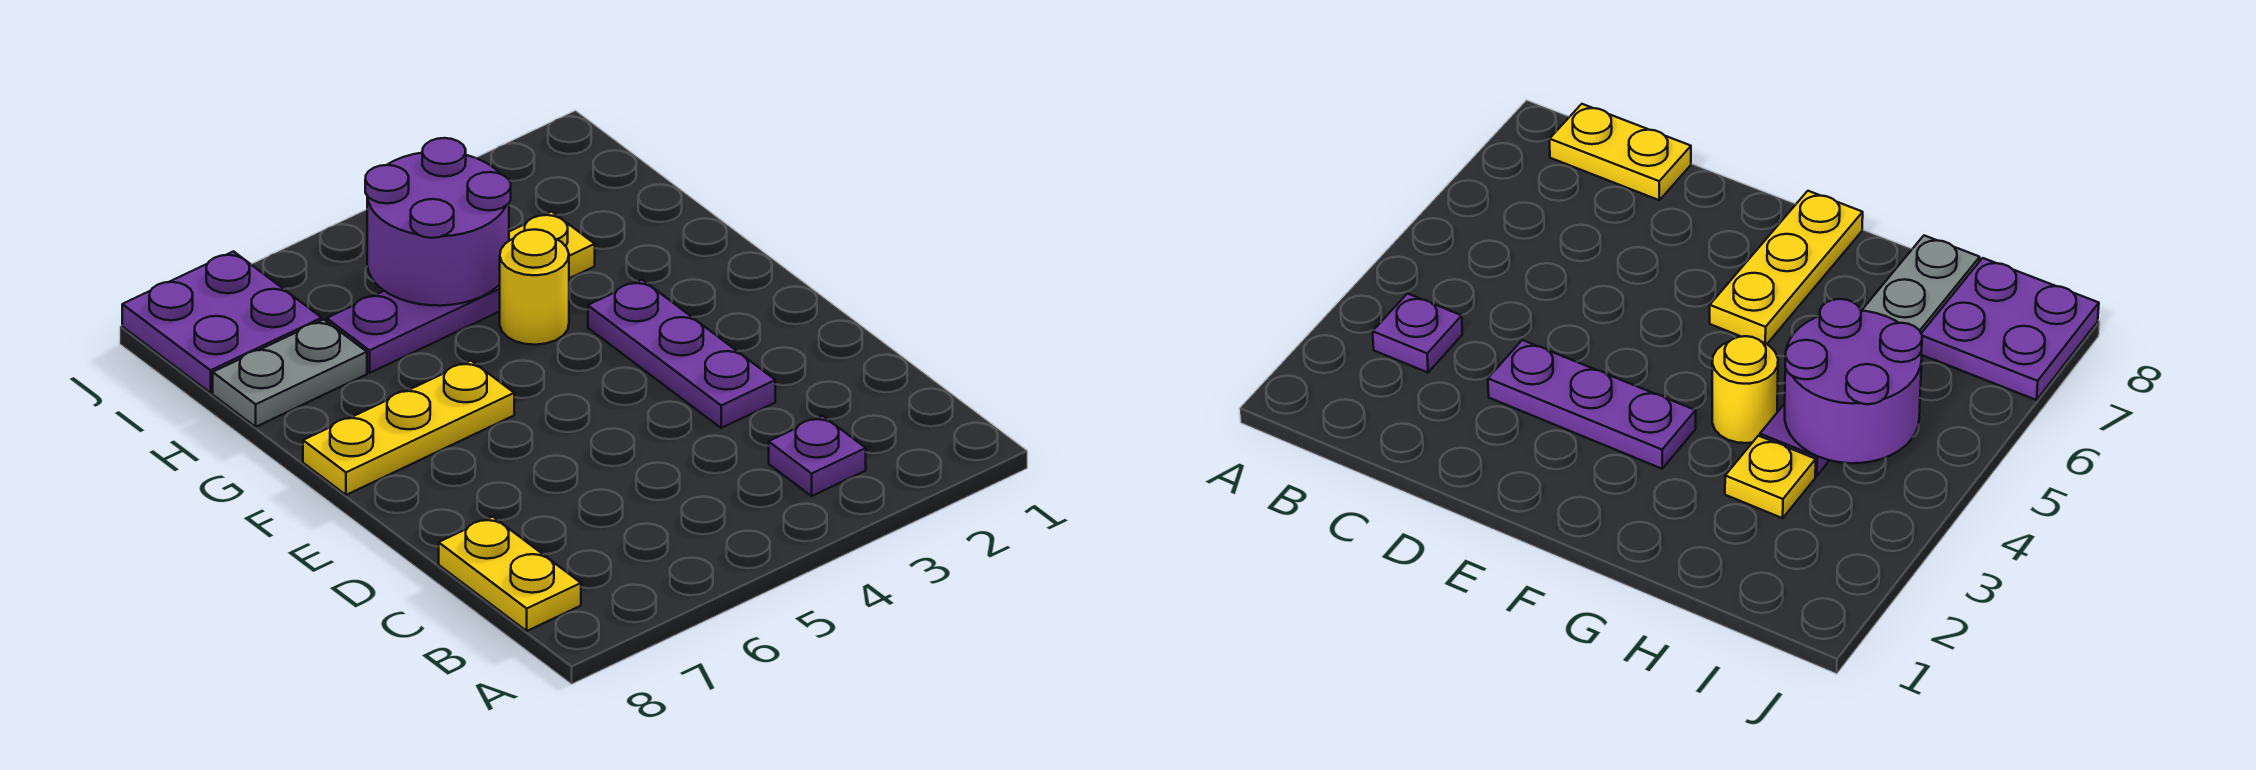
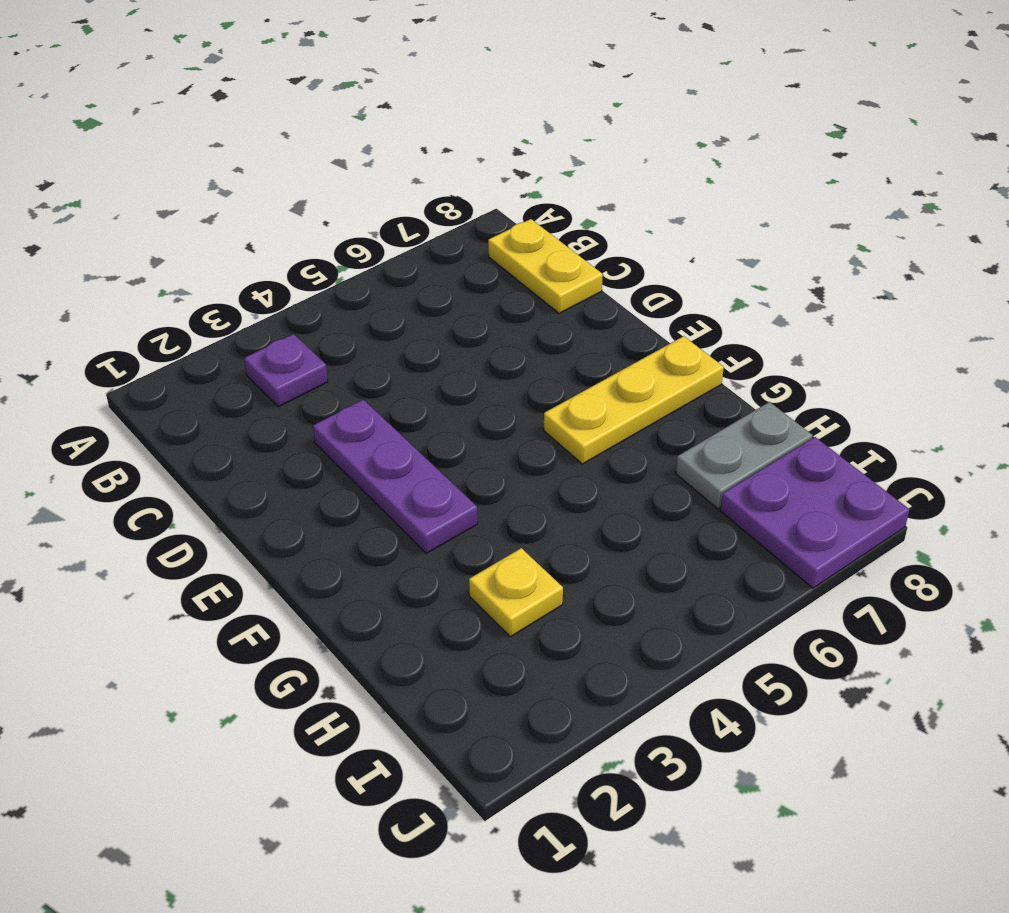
yellow 1x1 round brick [500,229,569,345] -> none
purple 1x3 plate [327,284,500,373] -> none
purple 2x2 round brick [365,138,511,306] -> none

